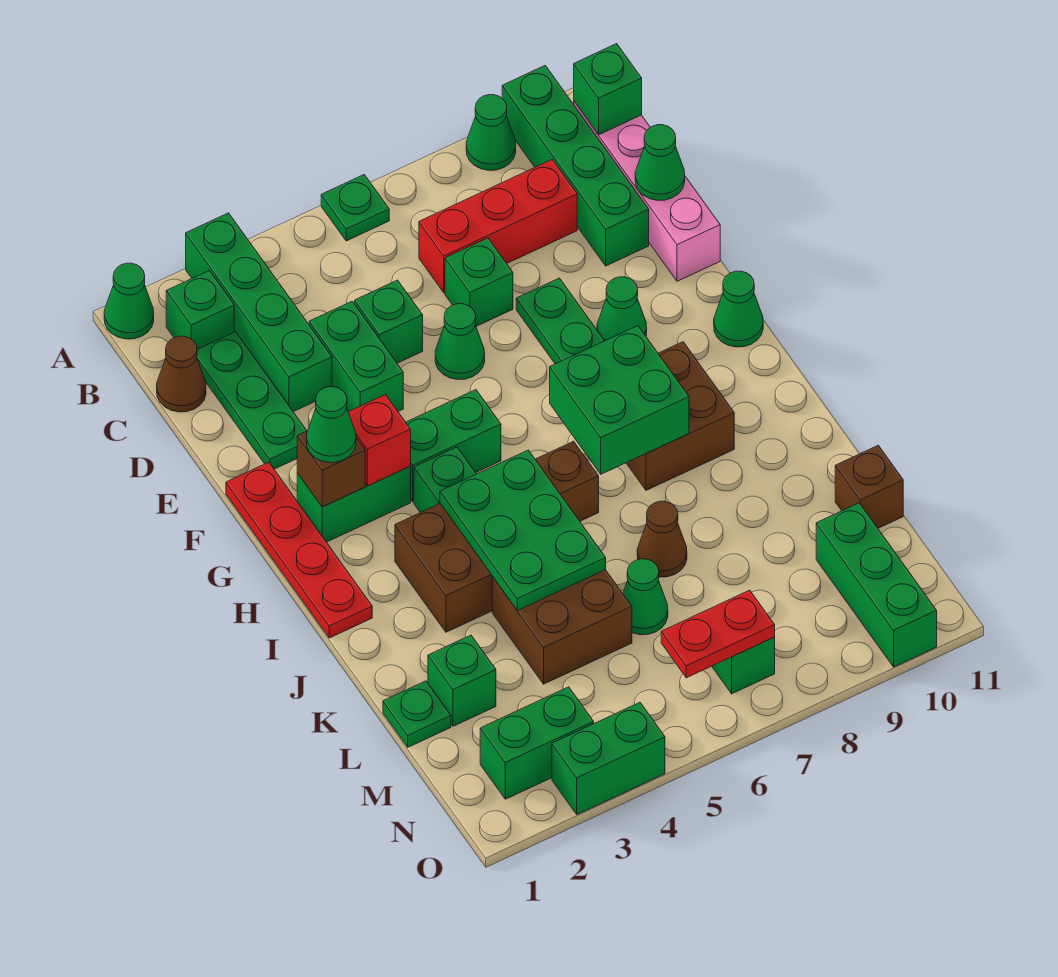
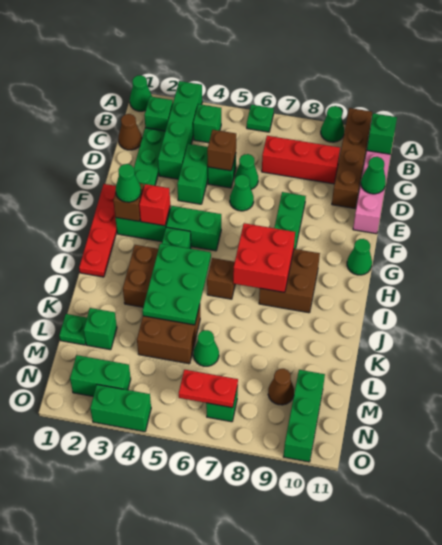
green 1x4 brick [502,66,649,266] -> brown 1x4 brick [332,108,372,208]
green 1x1 brick [445,238,513,326] -> green 1x1 brick moved to [193,104,221,143]
green 1x1 cone [597,277,647,341] -> green 1x1 cone moved to [235,154,258,189]
green 2x2 brick [550,326,689,474] -> red 2x2 brick [233,223,295,292]
brown 1x1 cone [637,501,687,577] -> brown 1x1 cone moved to [268,369,294,405]
brown 1x1 brick [835,445,903,528] -> brown 1x1 brick moved to [207,130,236,171]

